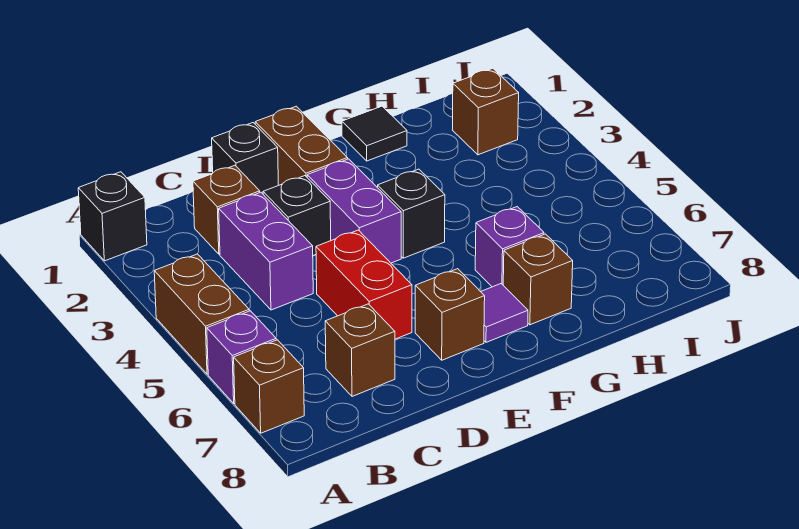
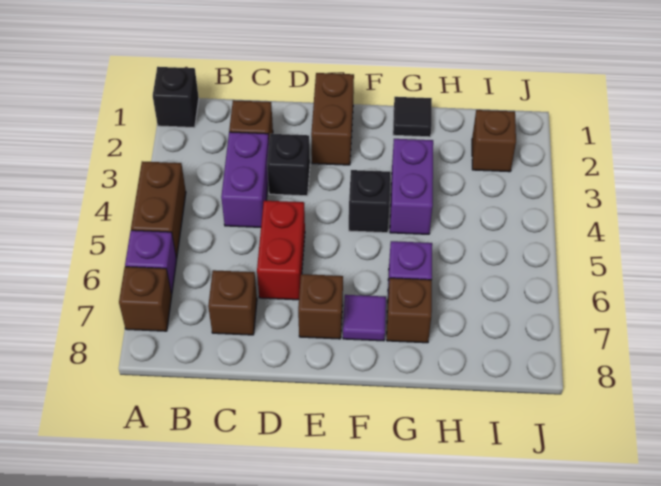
black 1x1 brick [212,123,278,194] -> none
purple 1x2 brick [307,159,401,263] -> purple 1x2 brick moved to [390,139,433,234]

